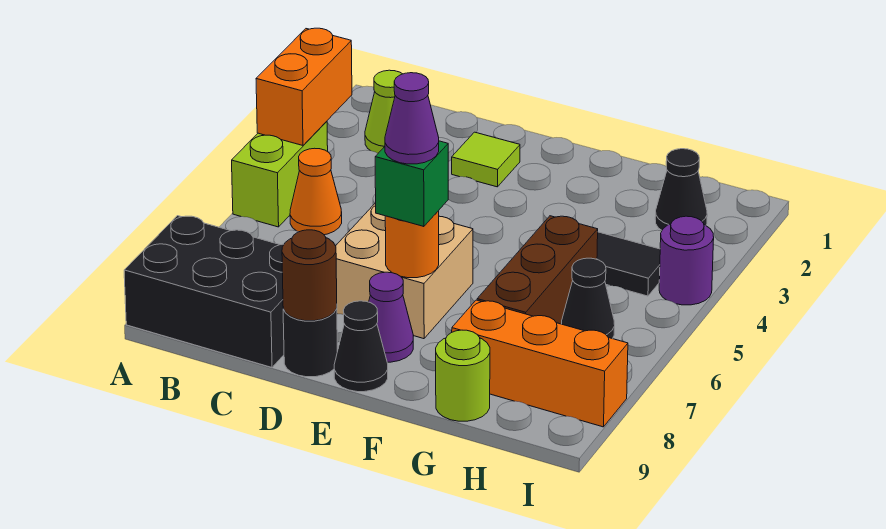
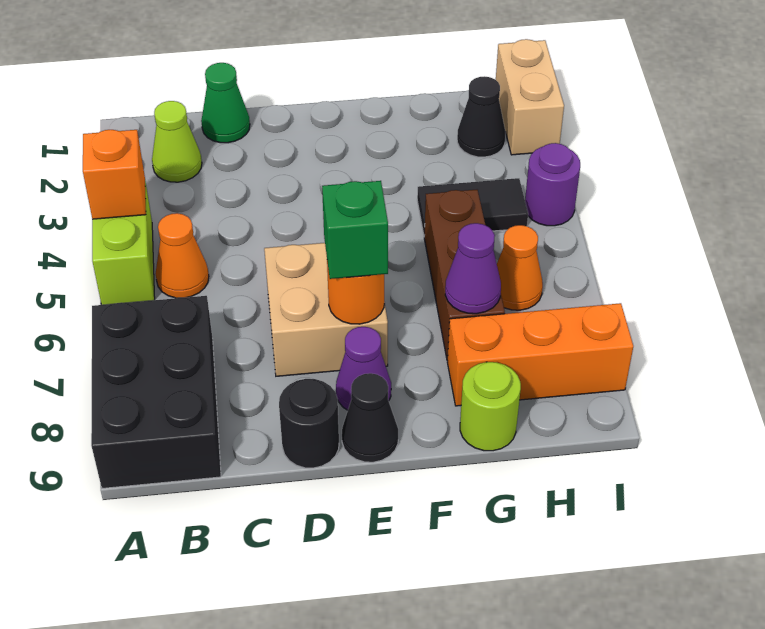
orange 1x2 brick [256,28,352,145] -> orange 1x1 brick [83,130,146,219]
black 2x3 brick [124,216,284,367] -> black 2x3 brick turned to [91,296,221,488]
none -> green 1x1 cone [201,63,250,143]
lime 1x1 tile [452,132,520,187] -> none
brown 1x1 round brick [282,230,337,321] -> none
purple 1x1 cone [385,73,439,164] -> purple 1x1 cone moved to [445,223,501,314]
black 1x1 cone [562,258,615,339] -> orange 1x1 cone [497,225,543,310]
none -> tan 1x2 brick [496,39,564,155]

